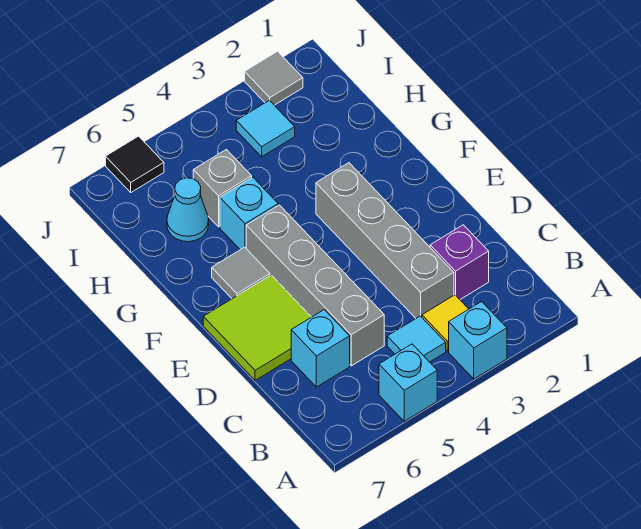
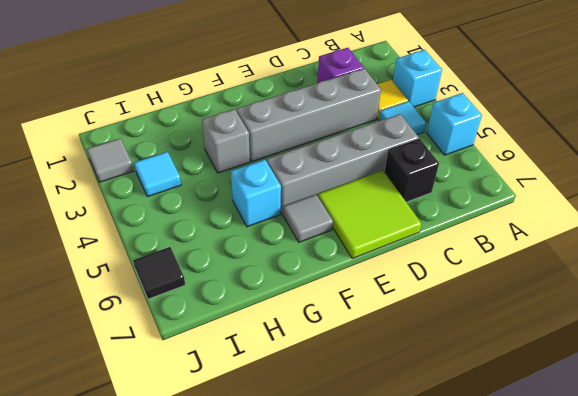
cyan 1x1 brick [291,310,350,387] -> black 1x1 brick [384,139,439,202]
grey 1x1 brick [193,149,252,227] -> grey 1x1 brick moved to [202,109,250,173]
cyan 1x1 cone [167,178,209,242] -> none

